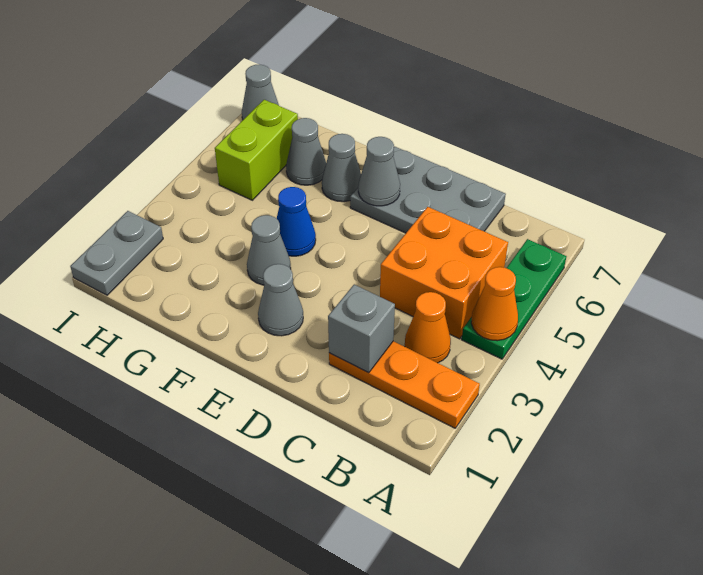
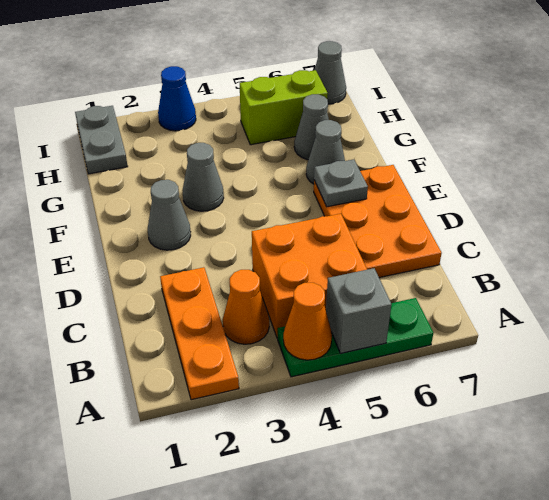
grey 1x1 brick [328,285,395,373] -> grey 1x1 brick moved to [326,268,392,353]
grey 2x3 plate [350,146,506,233] -> orange 2x3 plate [314,165,442,278]
grey 1x1 cone [358,137,400,206] -> grey 1x1 plate [314,159,368,207]
blue 1x1 cone [277,187,316,256] -> blue 1x1 cone moved to [158,66,196,131]
grey 1x2 plate [70,211,163,295] -> grey 1x2 plate turned to [75,106,128,174]

